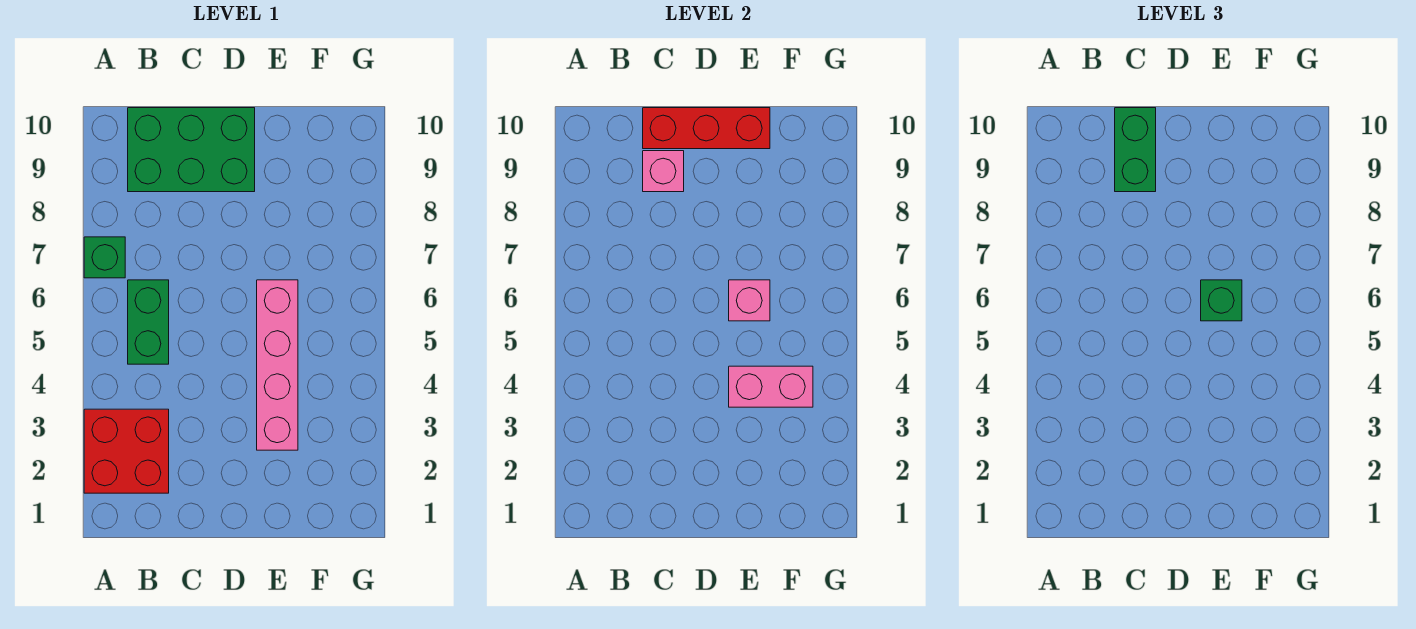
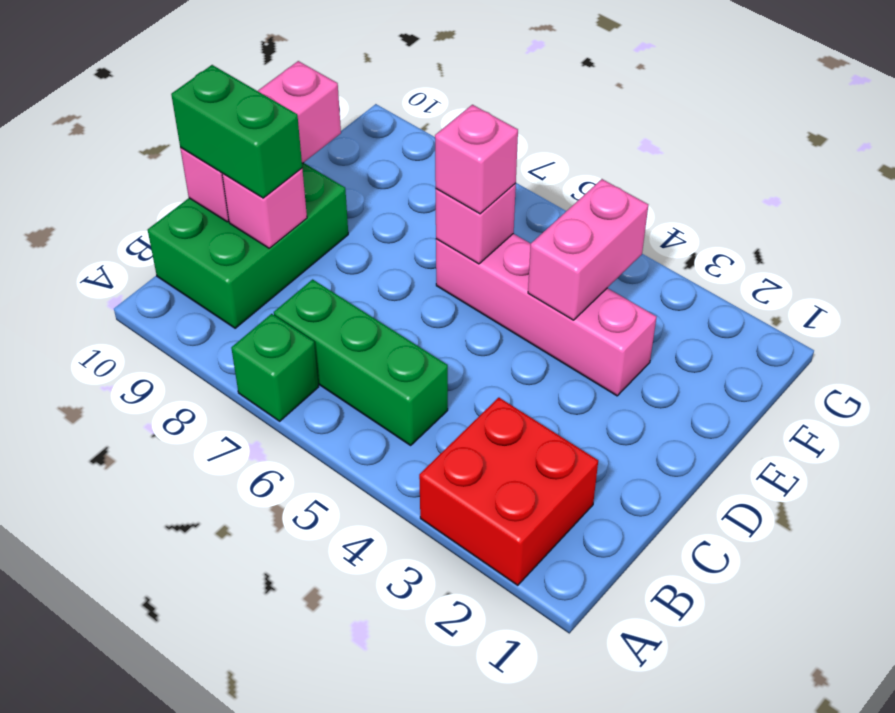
green 1x2 brick [128,280,169,364] -> green 1x3 brick [274,279,448,445]
red 1x3 brick [643,108,770,149] -> pink 1x3 brick [180,61,341,222]
green 1x1 brick [1201,280,1242,321] -> pink 1x1 brick [435,105,518,214]

